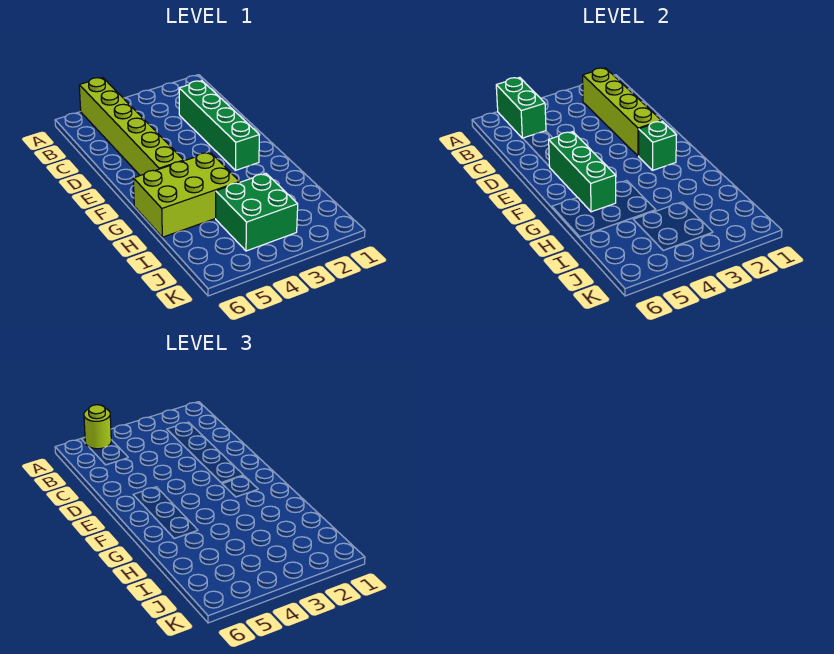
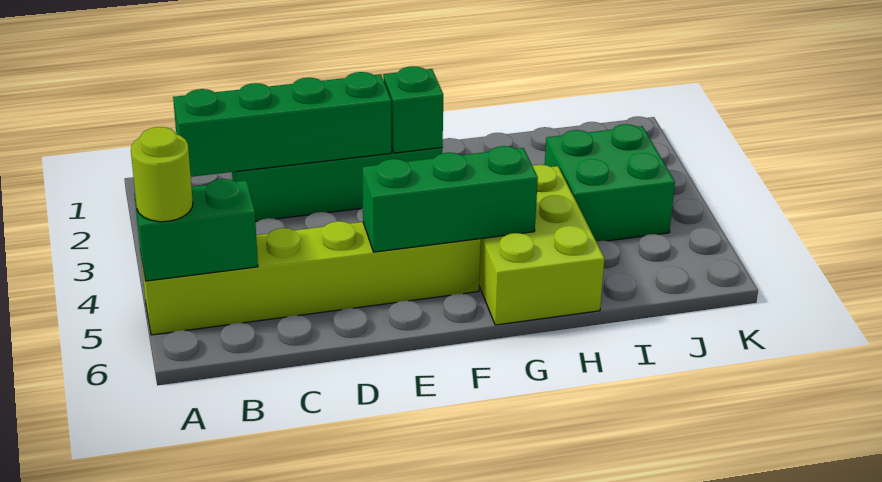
lime 1x4 brick [583,68,661,156] -> green 1x4 brick [173,72,391,177]

